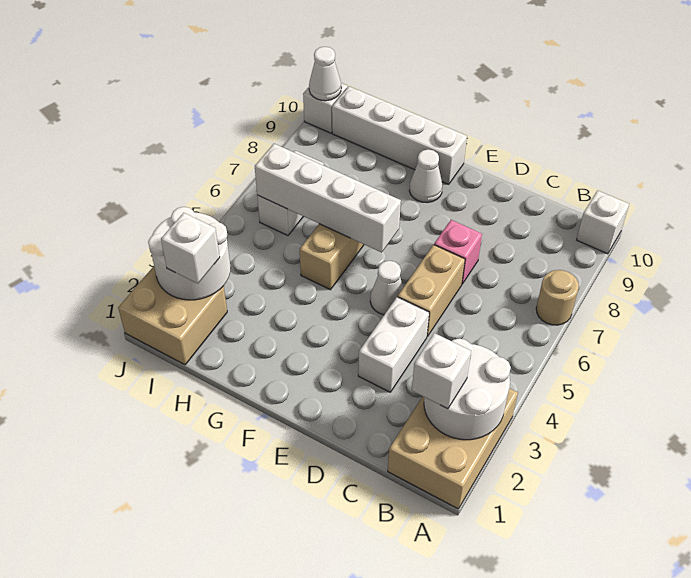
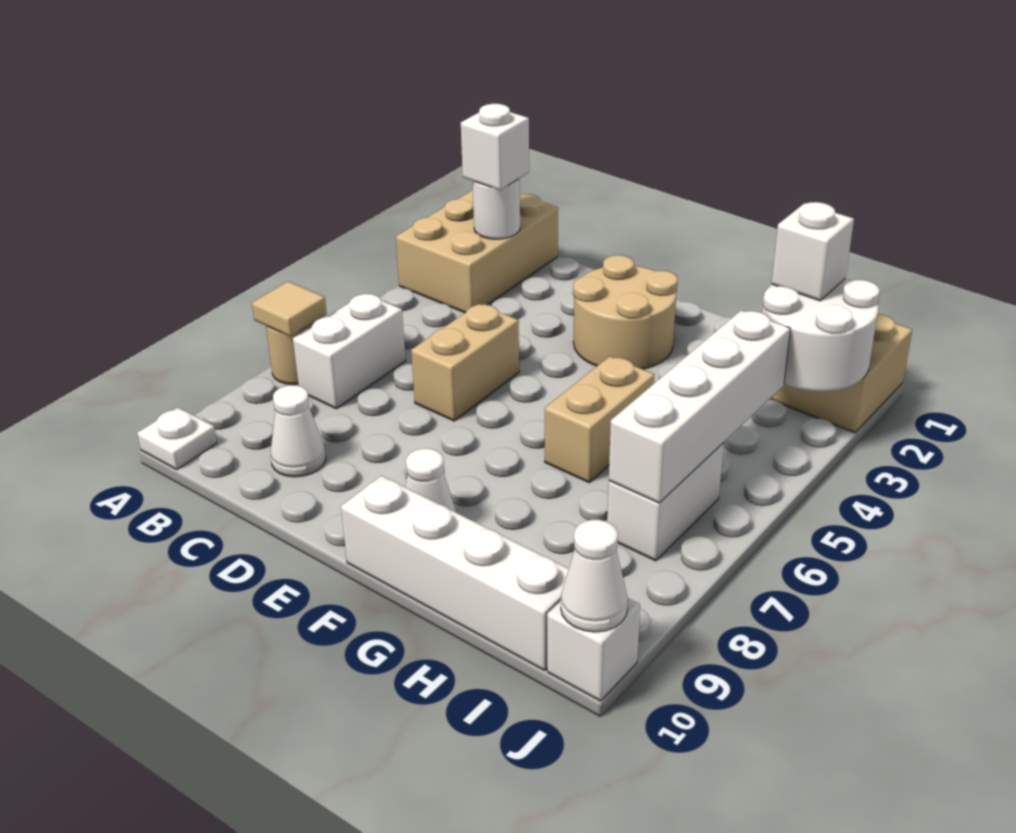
white 2x2 round brick [424,338,511,440] -> white 1x1 round brick [473,179,520,239]
none -> tan 1x1 tile [252,281,327,337]
white 1x1 brick [577,191,629,254] -> white 1x1 plate [137,408,217,469]
white 1x2 brick [358,297,429,392] -> white 1x2 brick moved to [293,294,406,409]
pink 1x1 brick [434,220,482,284] -> none
none -> tan 2x2 round brick [573,255,678,369]
white 1x1 cone [370,261,403,315] -> white 1x1 cone moved to [271,385,326,477]
white 1x4 brick [255,144,401,252] -> white 1x4 brick turned to [609,310,790,503]

